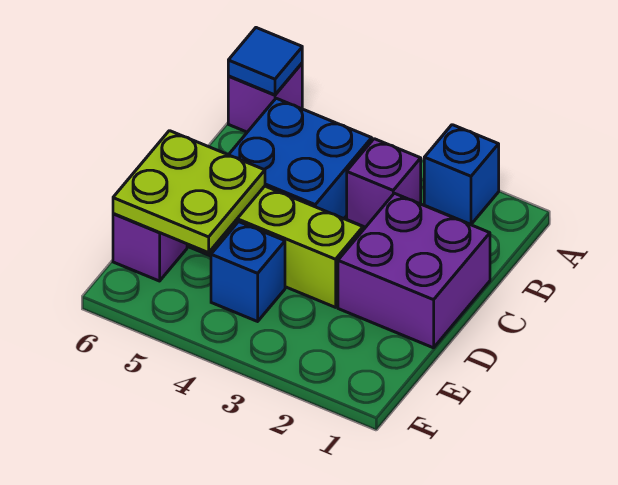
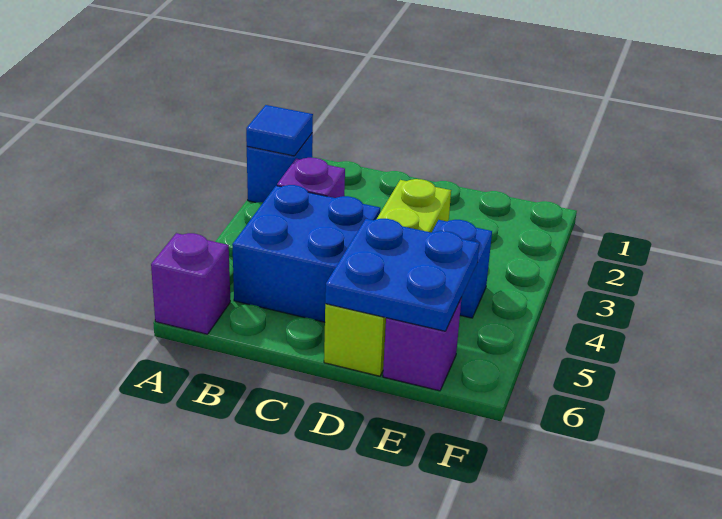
blue 1x1 tile [228,28,302,95] -> blue 1x1 tile moved to [246,105,313,156]
purple 2x2 brick [338,193,490,348] -> none
lime 2x2 plate [113,131,265,253] -> blue 2x2 plate [325,219,479,331]

